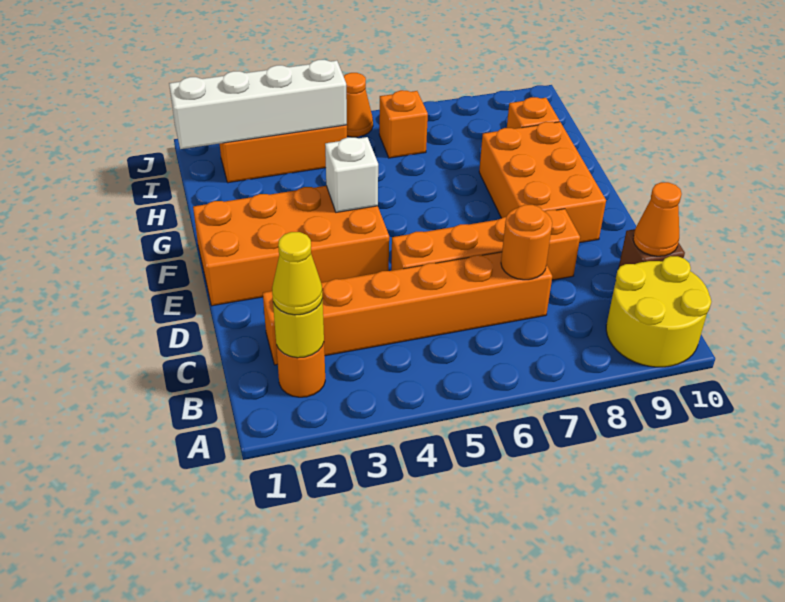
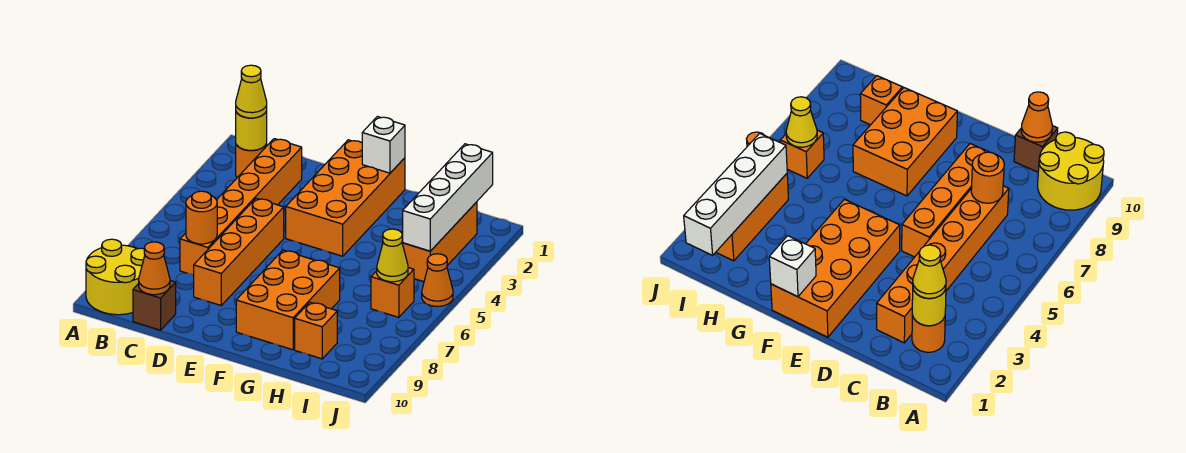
orange 2x3 brick [479,122,606,243] -> orange 2x3 brick turned to [236,250,340,350]
white 1x1 brick [325,137,378,212] -> white 1x1 brick moved to [362,117,405,173]
none -> yellow 1x1 cone [377,229,408,282]

